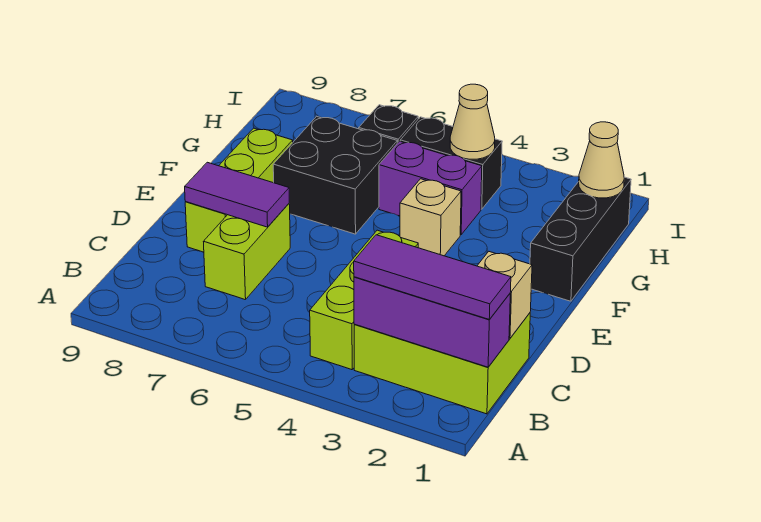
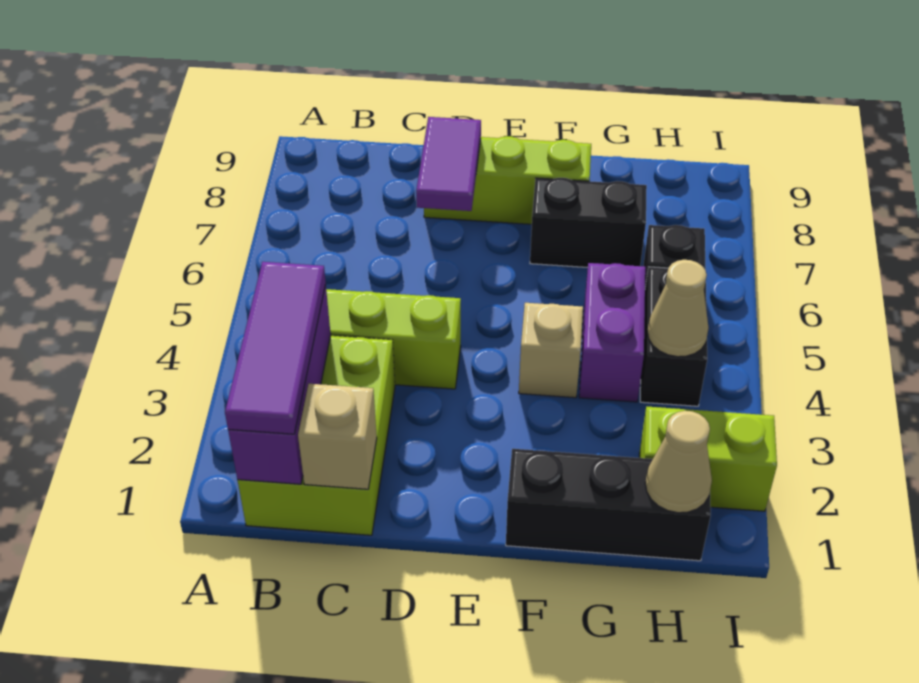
lime 1x2 brick [203,204,290,300] -> lime 1x2 brick moved to [639,407,777,511]
black 2x2 brick [273,116,397,234] -> black 1x2 brick [530,178,647,267]

